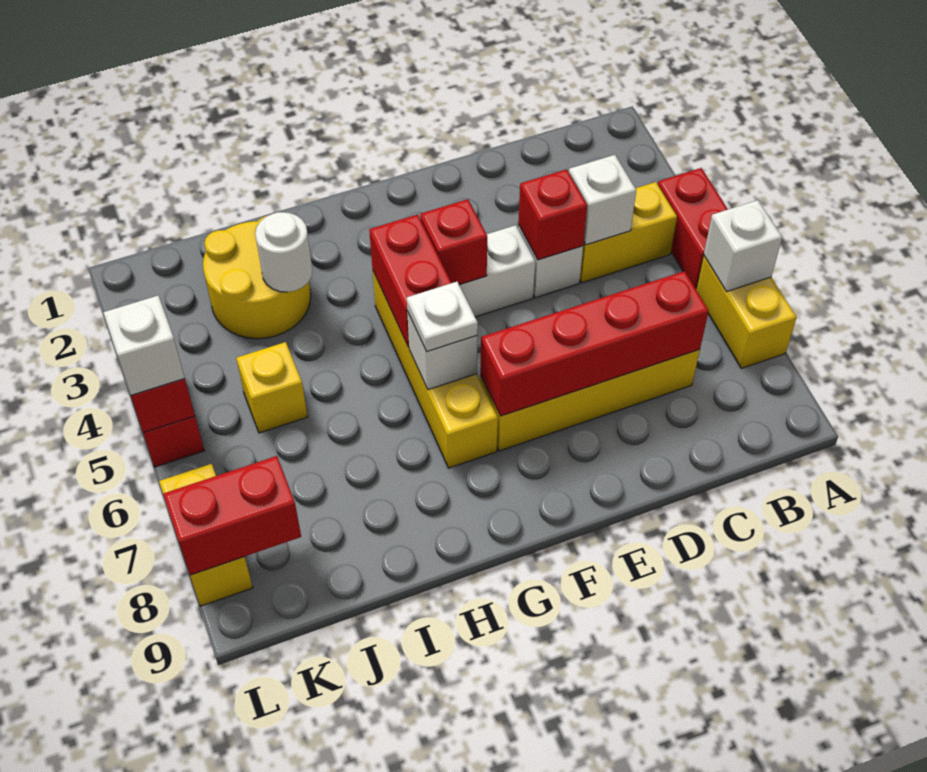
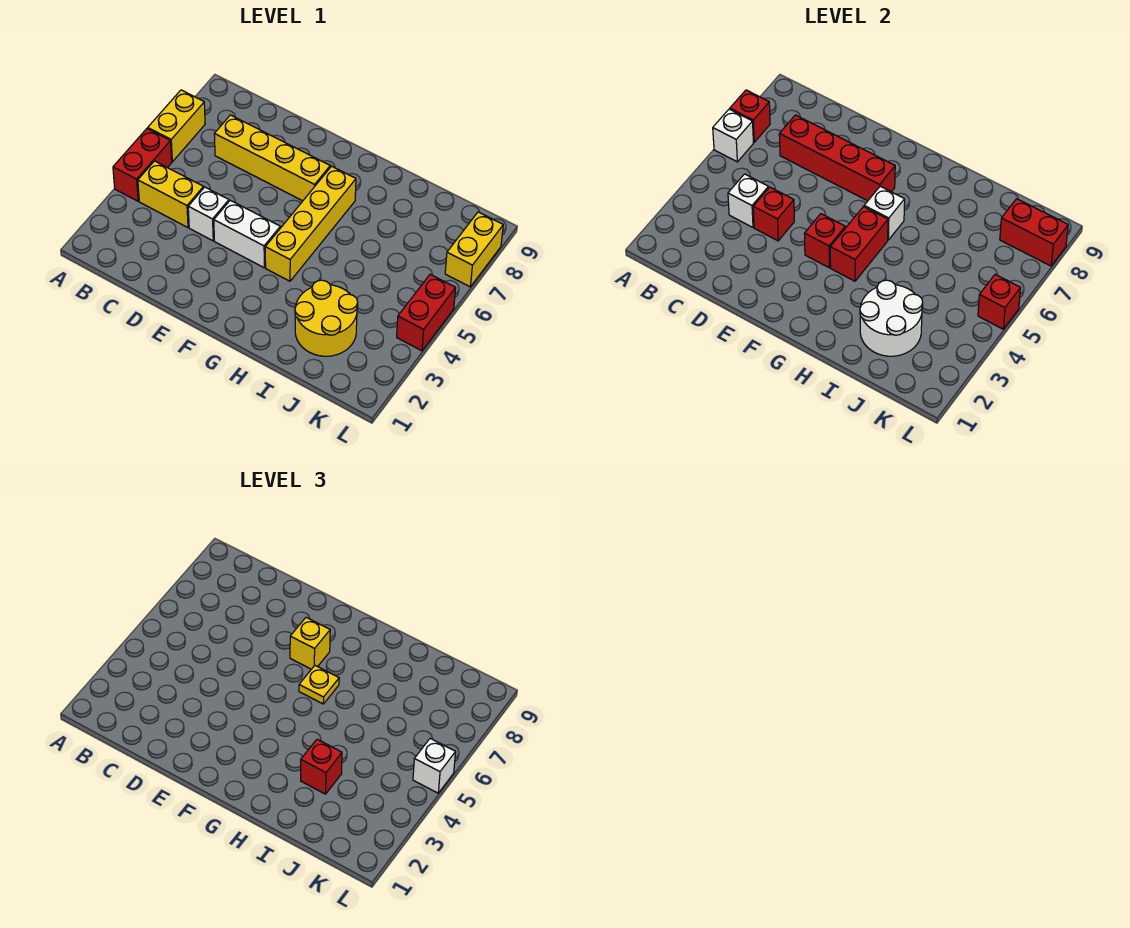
none -> red 1x1 brick [730,90,770,142]
white 1x1 plate [407,282,478,352] -> yellow 1x1 plate [299,666,339,704]
white 1x1 round brick [255,212,312,292] -> white 2x2 round brick [860,280,923,356]
none -> red 1x1 brick [301,739,342,794]
yellow 1x1 brick [236,342,308,433] -> yellow 1x1 brick moved to [290,617,330,669]

